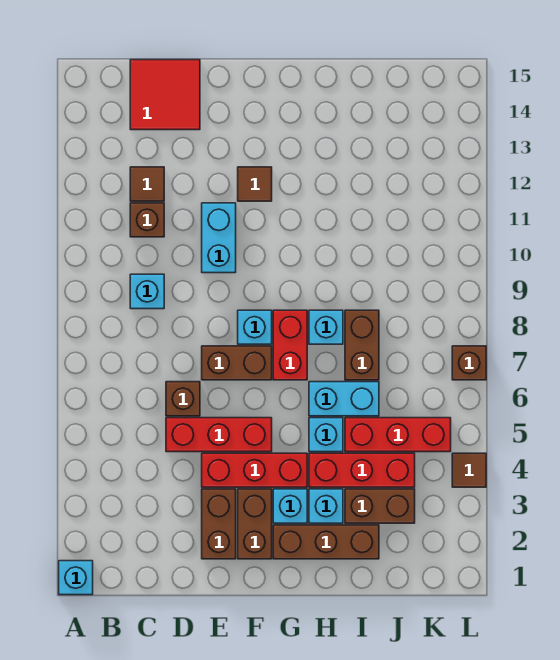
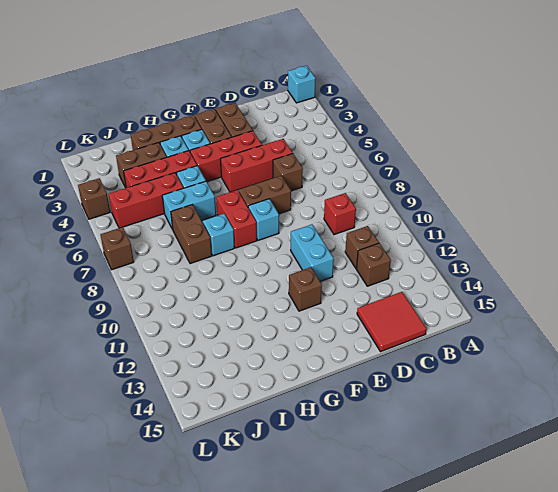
cyan 1x1 brick [130,274,164,309] -> red 1x1 brick [324,193,356,235]
brown 1x1 tile [130,167,164,201] -> brown 1x1 brick [356,243,391,286]
brown 1x1 tile [238,167,272,201] -> brown 1x1 brick [289,267,322,311]
brown 1x1 tile [452,453,486,487] -> brown 1x1 brick [78,178,110,219]

